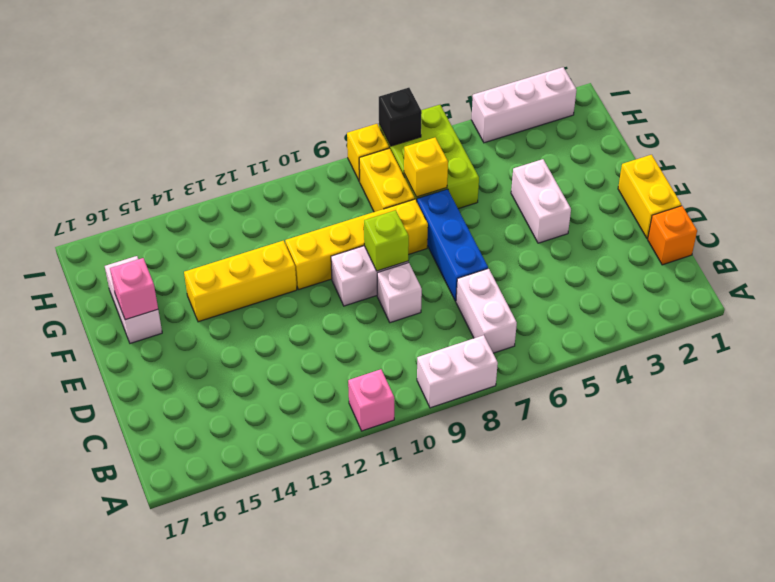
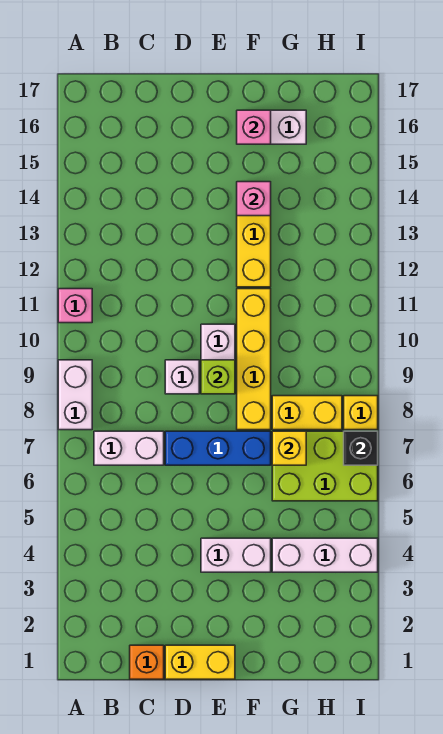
none -> pink 1x1 brick [237,182,271,216]
white 1x3 brick [471,67,577,143] -> white 1x3 brick turned to [272,538,378,572]

